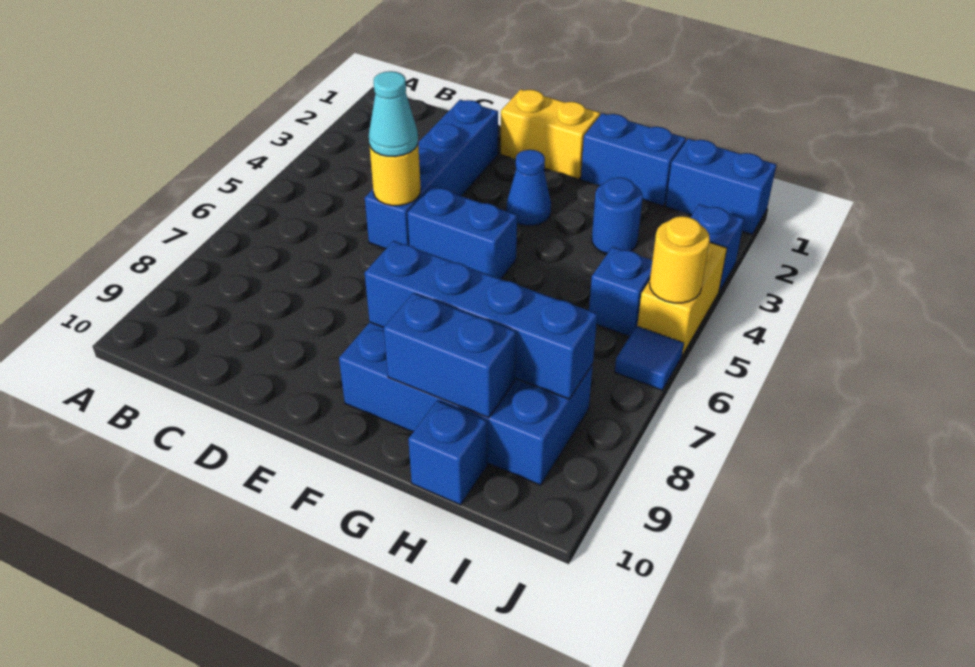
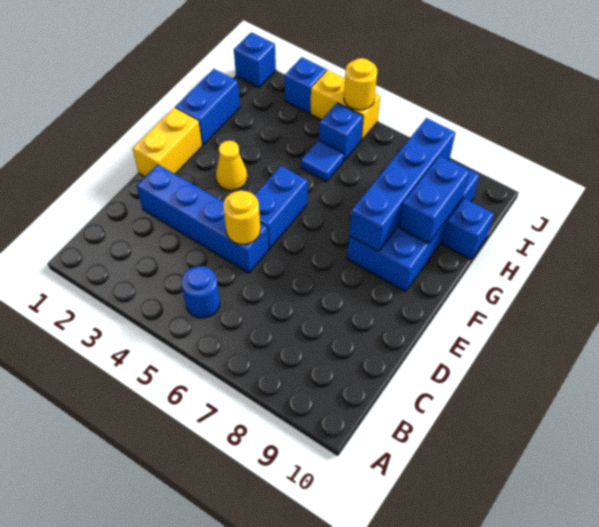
cyan 1x1 cone [369,71,418,157] -> none
blue 1x1 cone [507,150,551,226] -> yellow 1x1 cone [216,141,247,190]
blue 1x1 round brick [592,177,643,254] -> blue 1x1 round brick moved to [181,266,220,318]
blue 1x2 brick [665,138,776,234] -> blue 1x1 brick [234,32,276,87]
blue 1x1 tile [615,326,684,390] -> blue 1x1 tile moved to [301,141,344,182]

